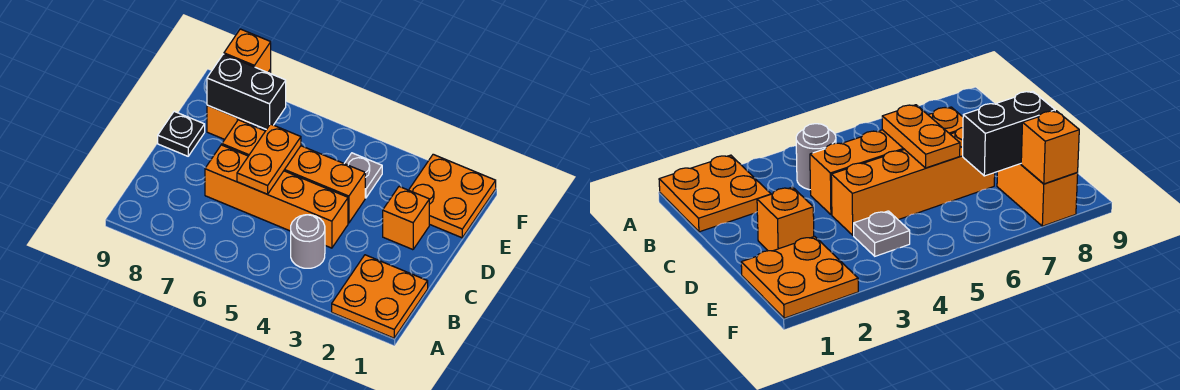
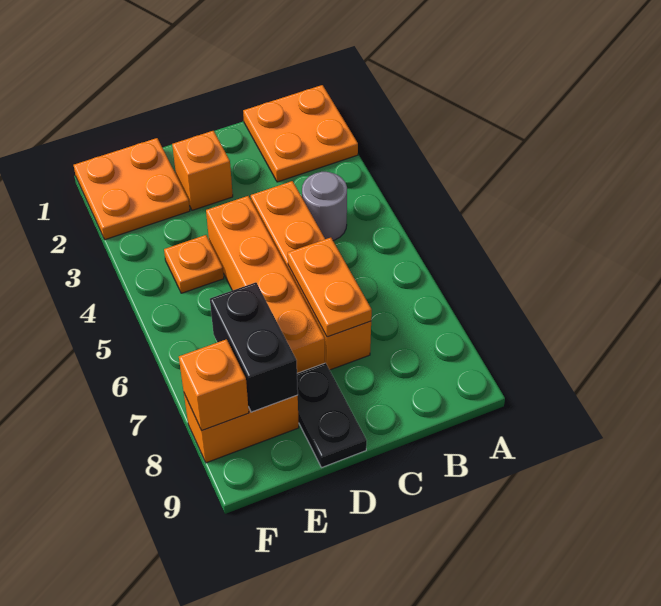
orange 1x2 plate [237,124,301,194] -> orange 1x2 plate turned to [288,238,372,337]
black 1x1 plate [158,111,205,156] -> black 1x2 plate [297,363,367,468]
grey 1x1 plate [344,153,382,198] -> orange 1x1 plate [164,235,224,293]

